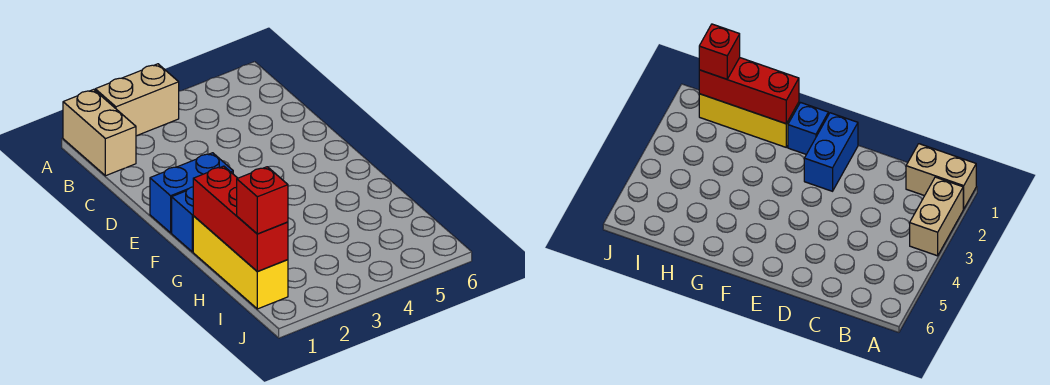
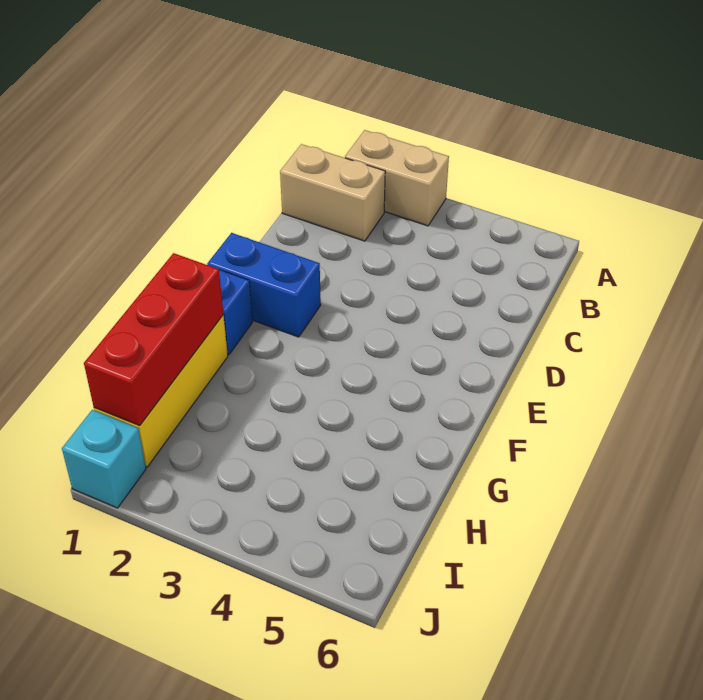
tan 1x2 brick [63,89,136,176] -> tan 1x2 brick turned to [280,144,385,241]
red 1x1 brick [237,167,288,234] -> none
none -> cyan 1x1 brick [62,410,146,508]

